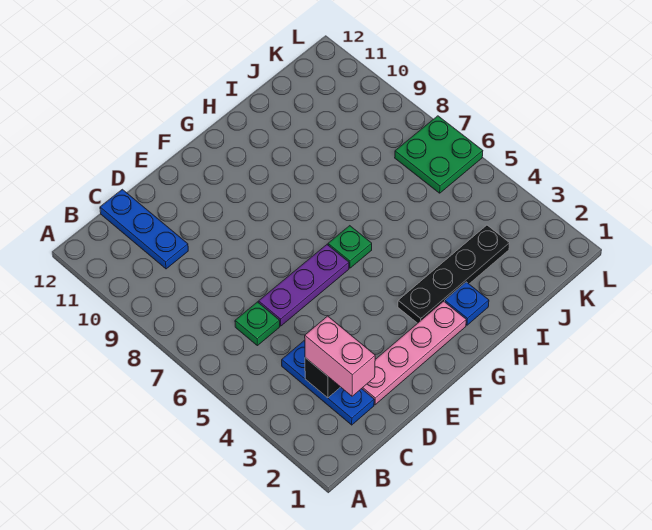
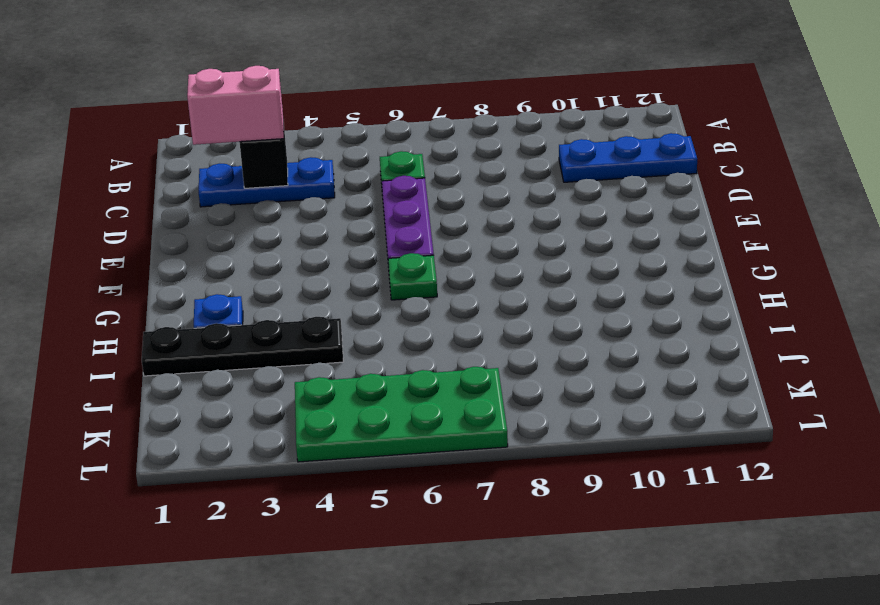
pink 1x4 plate [362,301,466,405] -> none
black 1x4 plate [398,225,510,323] -> black 1x4 plate turned to [142,317,343,376]
green 2x2 plate [395,116,483,193] -> green 2x4 plate [295,367,508,462]

